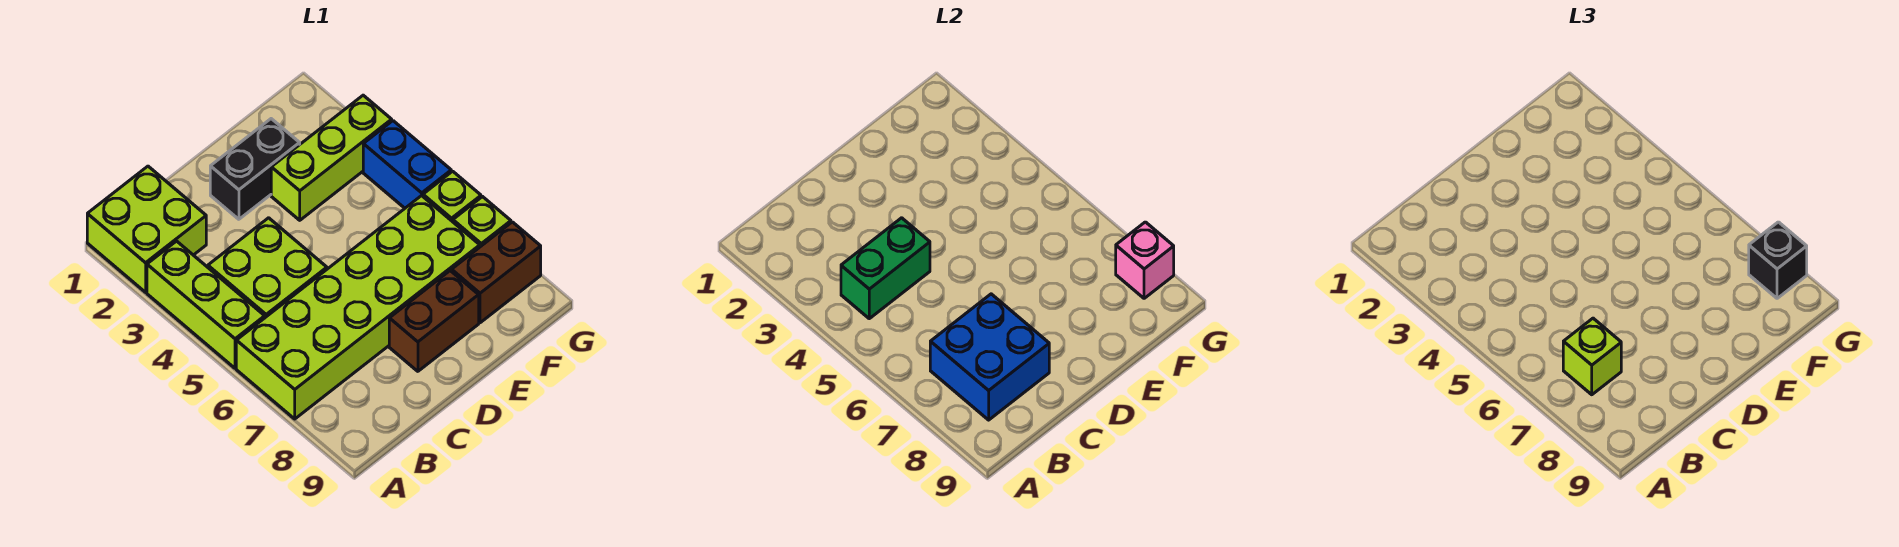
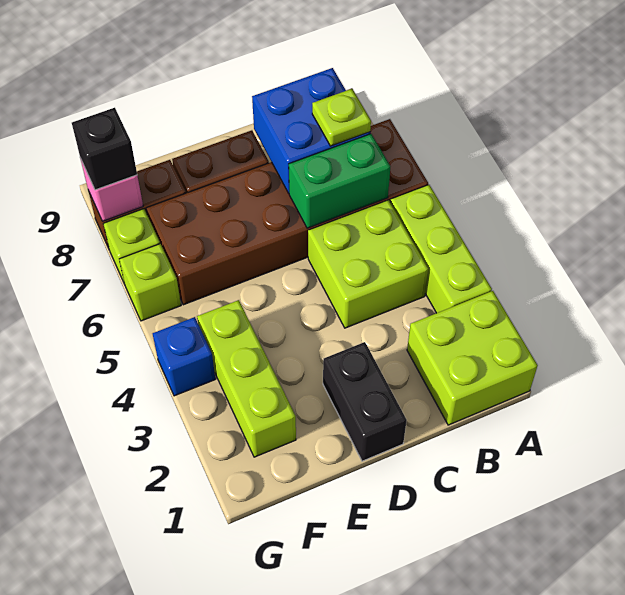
lime 2x6 brick [236,196,480,419] -> brown 2x6 brick [146,119,428,305]
green 1x2 brick [841,218,930,319] -> green 1x2 brick moved to [289,134,390,228]
lime 1x1 brick [1563,318,1621,395] -> lime 1x1 plate [312,89,371,146]
black 1x2 brick [210,119,300,219] -> black 1x2 brick turned to [323,342,407,461]
lime 1x3 brick [271,95,392,220] -> lime 1x3 brick turned to [197,300,296,457]
blue 1x2 brick [363,121,451,208] -> blue 1x1 brick [153,317,215,396]

